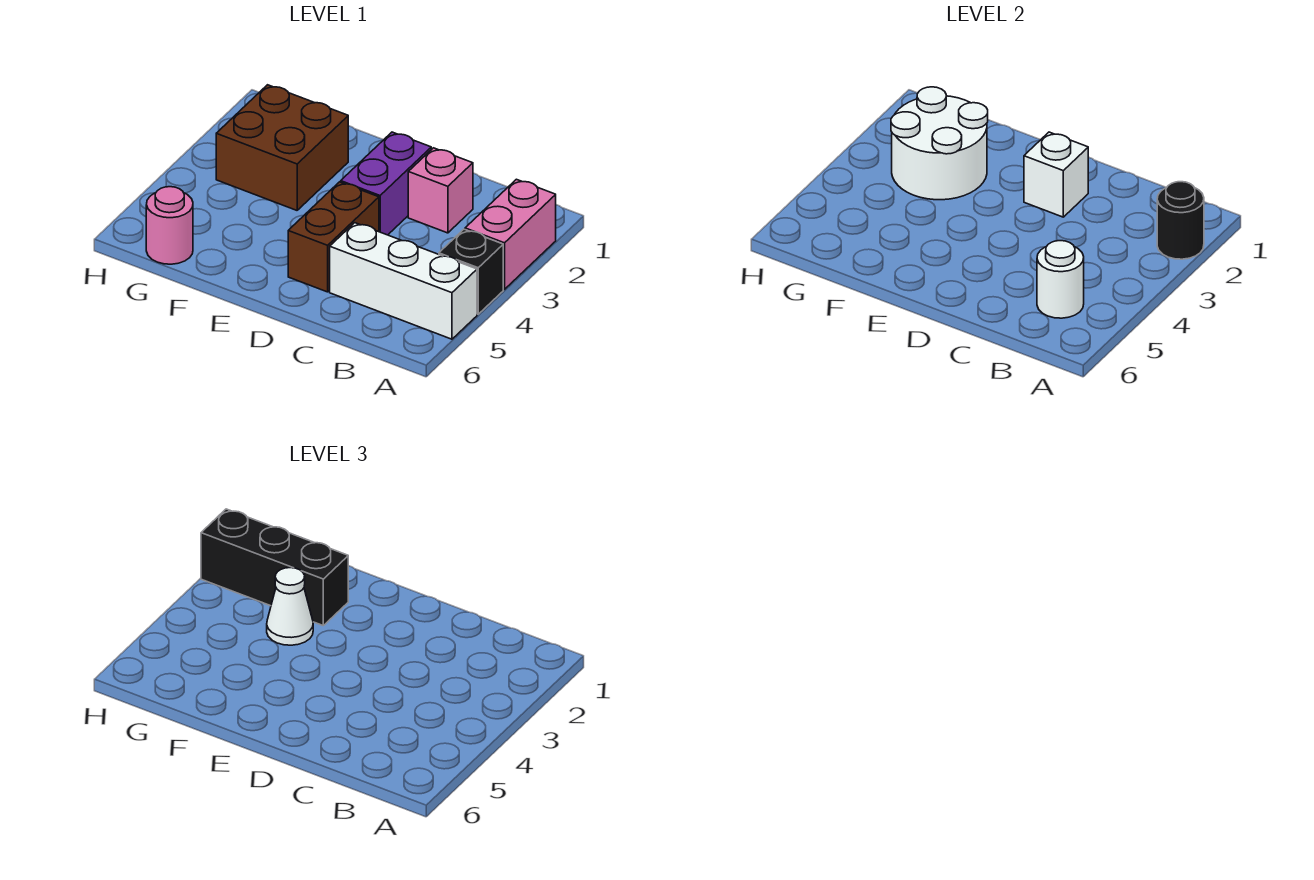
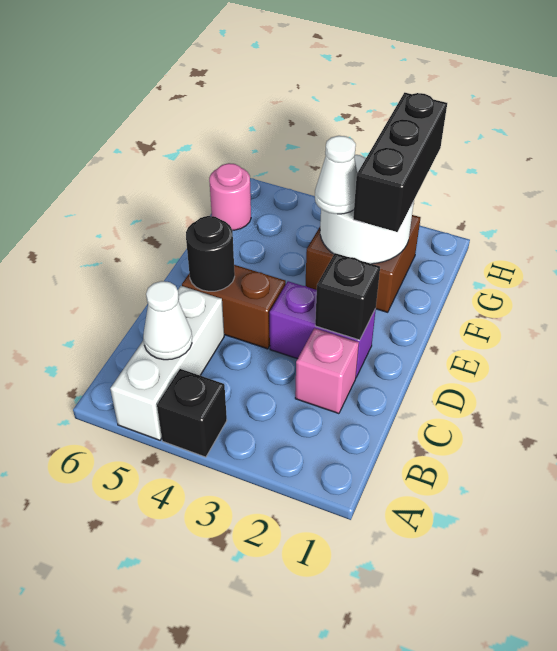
pink 1x2 brick [465,179,556,289] -> none
black 1x1 round brick [1157,182,1204,259] -> black 1x1 round brick moved to [186,216,235,291]
white 1x1 round brick [1037,241,1084,318] -> white 1x1 cone [143,281,192,360]
white 1x1 brick [1024,132,1088,217] -> black 1x1 brick [315,253,380,340]

